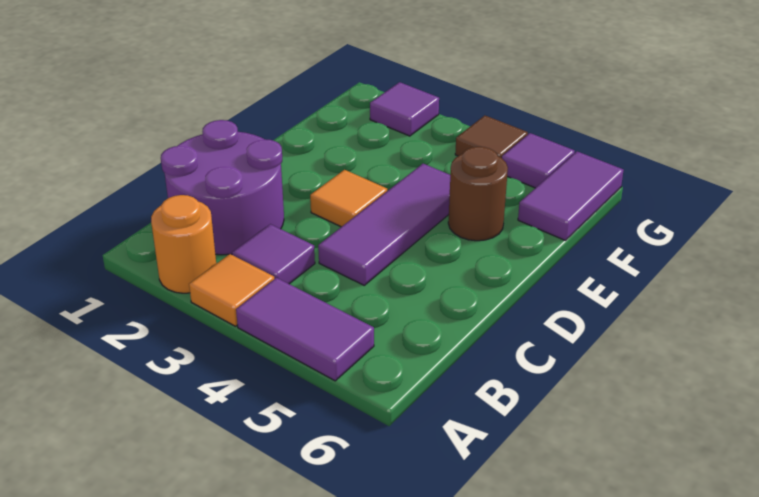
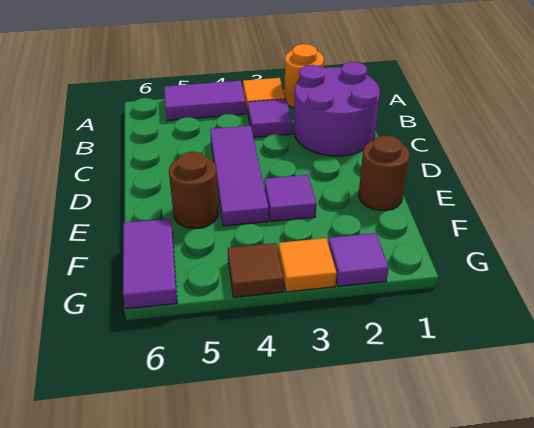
orange 1x1 tile [310,170,387,227] -> orange 1x1 tile moved to [278,238,337,292]
none -> brown 1x1 round brick [359,135,410,211]
purple 1x1 tile [502,133,575,188] -> purple 1x1 tile moved to [264,175,316,221]

